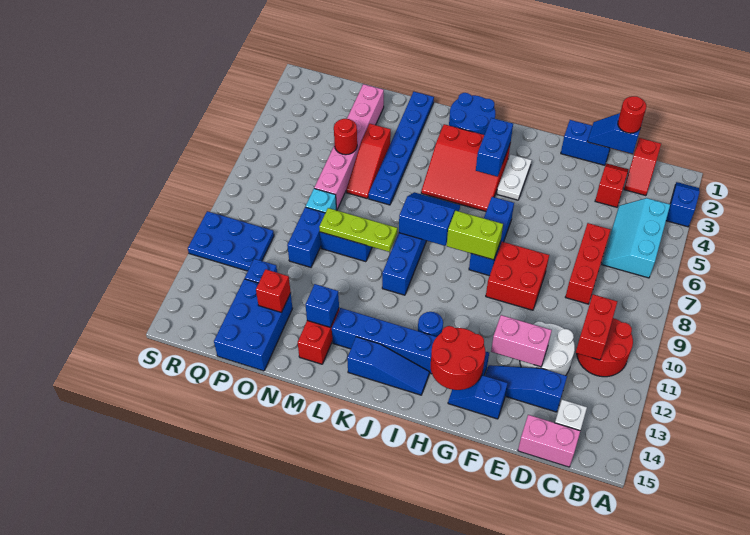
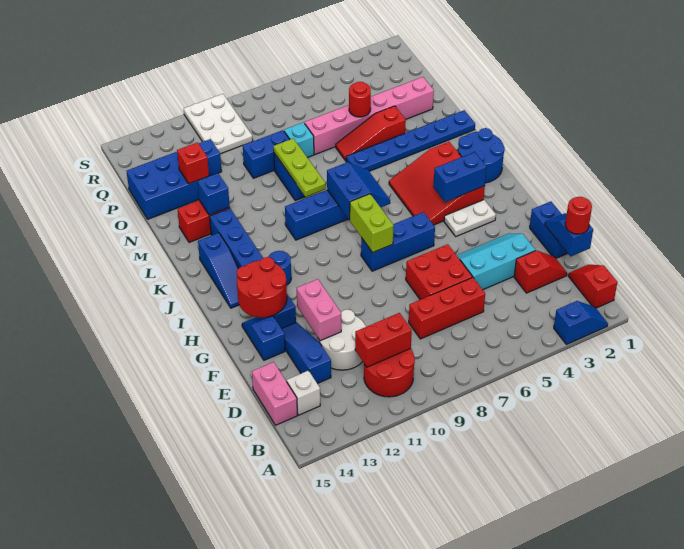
cyan 2x3 slope [602,198,670,278] -> cyan 2x3 slope moved to [457,233,536,290]
red 1x2 slope [624,138,661,196] -> red 1x2 slope turned to [568,265,617,308]
red 2x2 brick [486,242,549,310] -> red 2x2 brick moved to [406,244,472,300]
blue 2x3 plate [188,211,274,271] -> white 2x3 plate [184,94,253,154]

